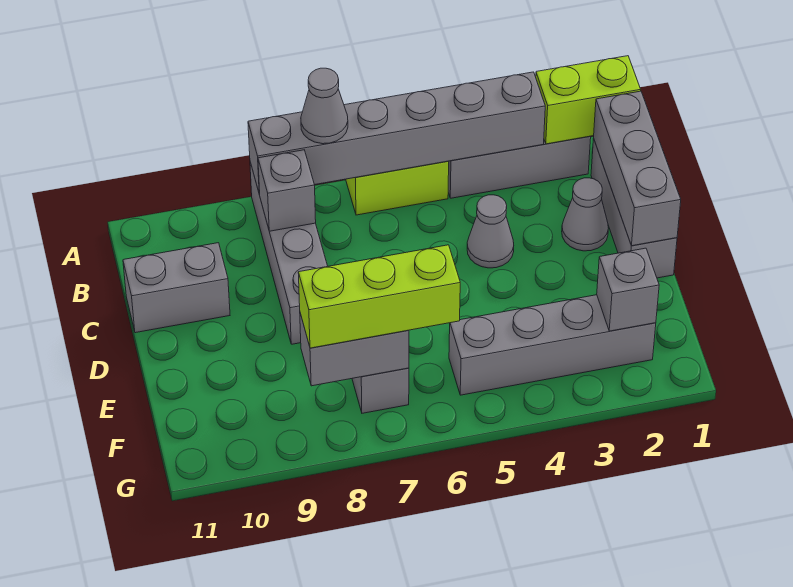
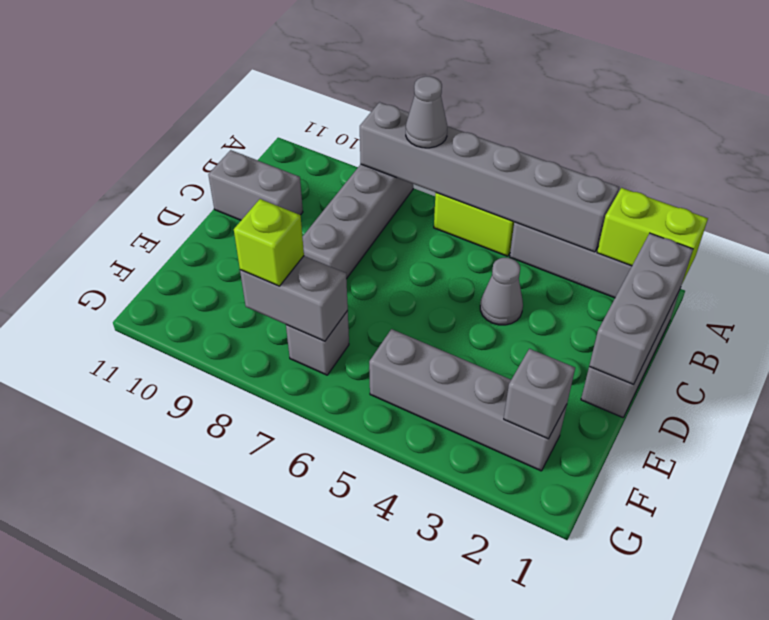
grey 1x1 brick [258,150,316,231] -> none
grey 1x1 cone [562,178,608,251] -> none
lime 1x3 brick [298,245,460,348] -> lime 1x1 brick [234,199,304,286]

